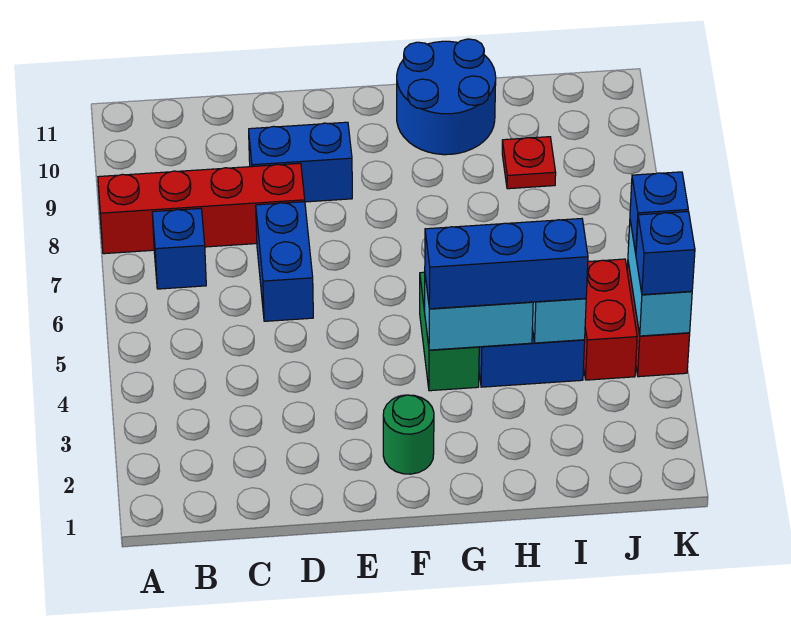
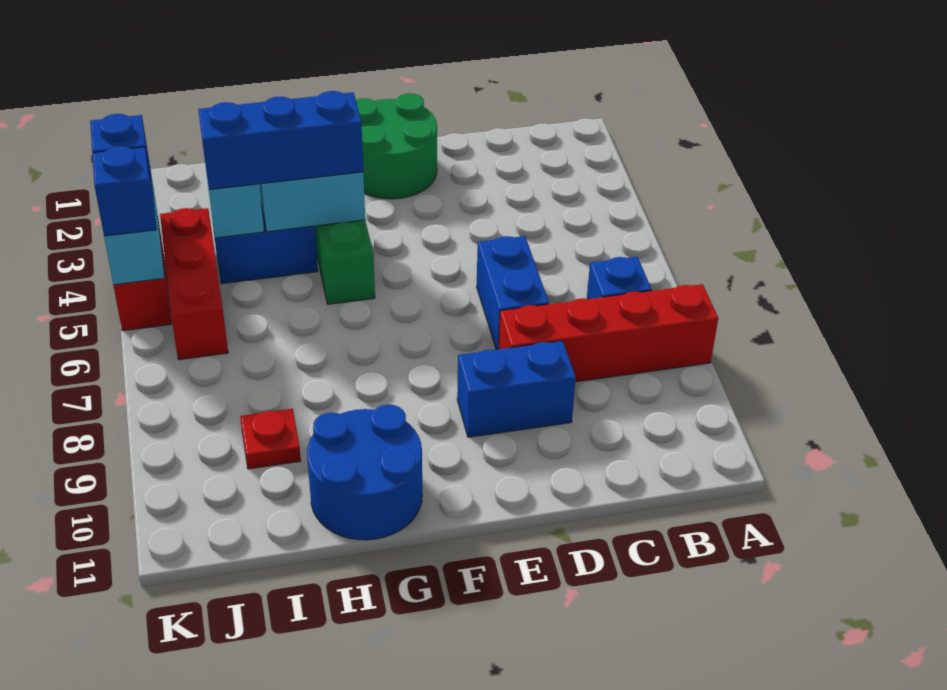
green 1x1 round brick [383,395,434,474] -> green 2x2 round brick [356,93,437,199]
red 1x2 brick [584,259,637,380] -> red 1x3 brick [160,208,228,360]

